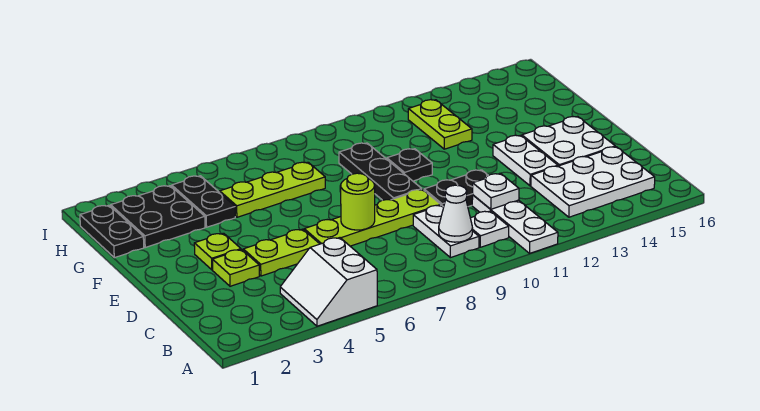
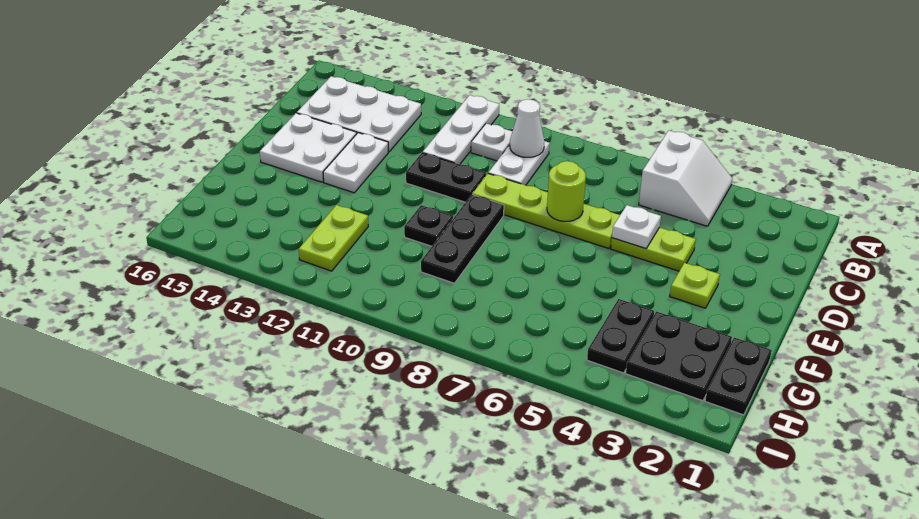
white 1x1 plate [473,174,519,209] -> white 1x1 plate moved to [612,205,661,249]
lime 1x1 plate [212,250,259,286] -> none
lime 1x3 plate [220,162,325,217] -> none

